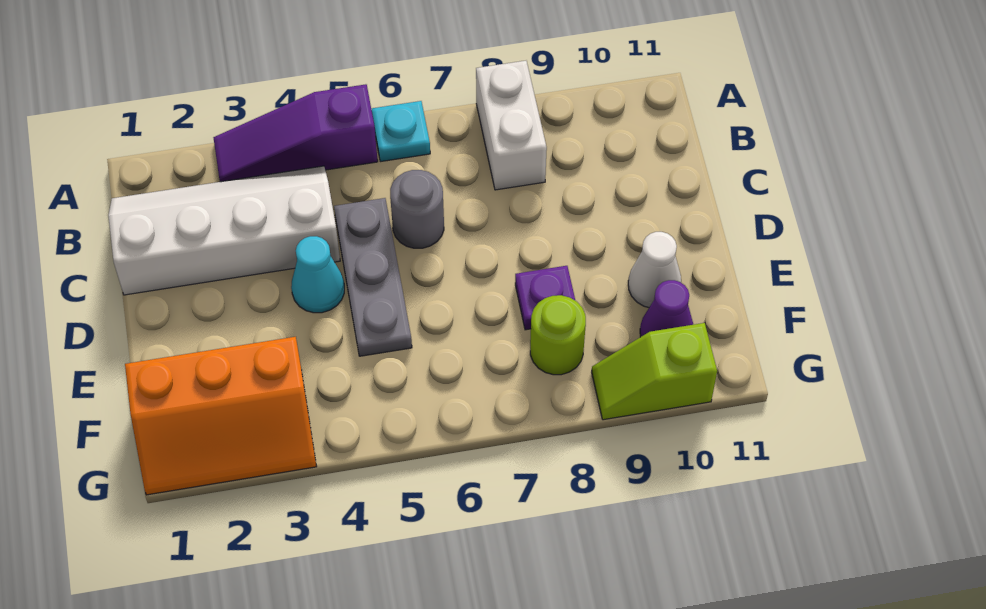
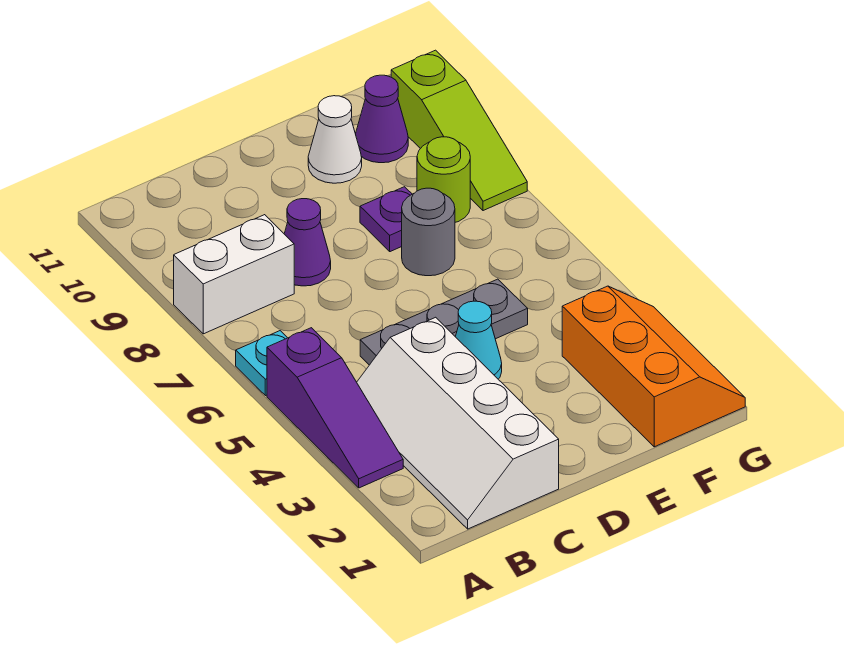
grey 1x1 round brick [390,170,444,248] -> grey 1x1 round brick moved to [402,188,455,276]
none -> purple 1x1 cone [284,199,331,286]
lime 1x2 slope [592,323,717,420] -> lime 1x3 slope [391,50,527,211]

